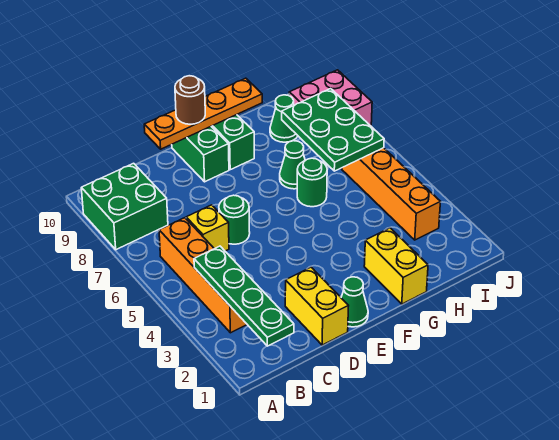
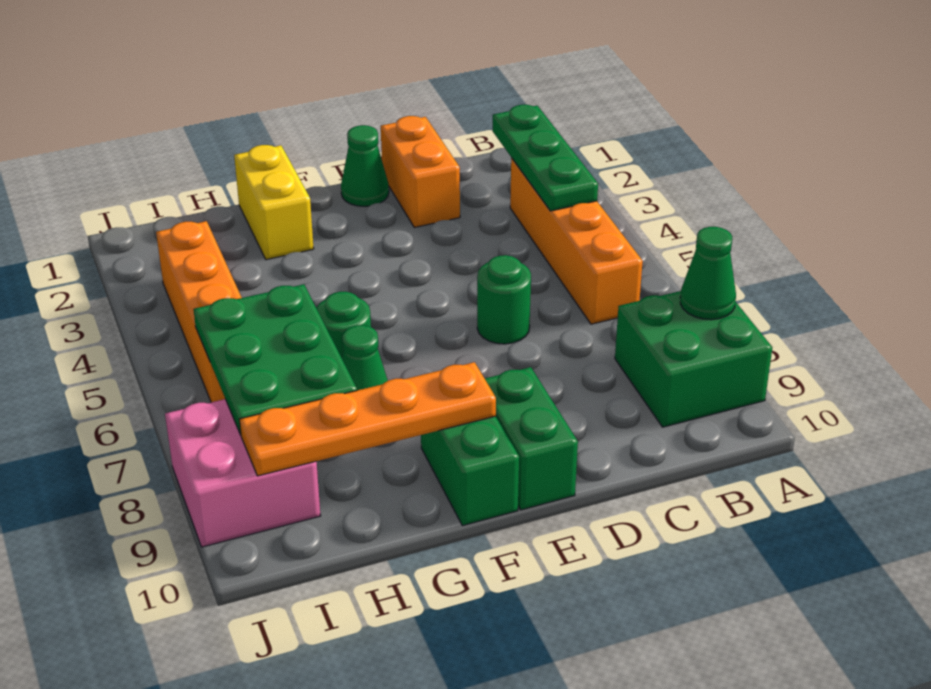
green 1x4 plate [194,246,294,346] -> green 1x3 plate [493,105,598,211]
yellow 1x1 brick [186,205,229,251] -> none
yellow 1x2 brick [285,267,348,345] -> orange 1x2 brick [381,116,460,227]
orange 1x4 plate [144,78,262,149] -> orange 1x4 plate moved to [239,362,496,476]
brown 1x1 round brick [175,76,205,124] -> none
green 1x1 cone [270,95,298,142] -> green 1x1 cone moved to [680,227,736,320]

